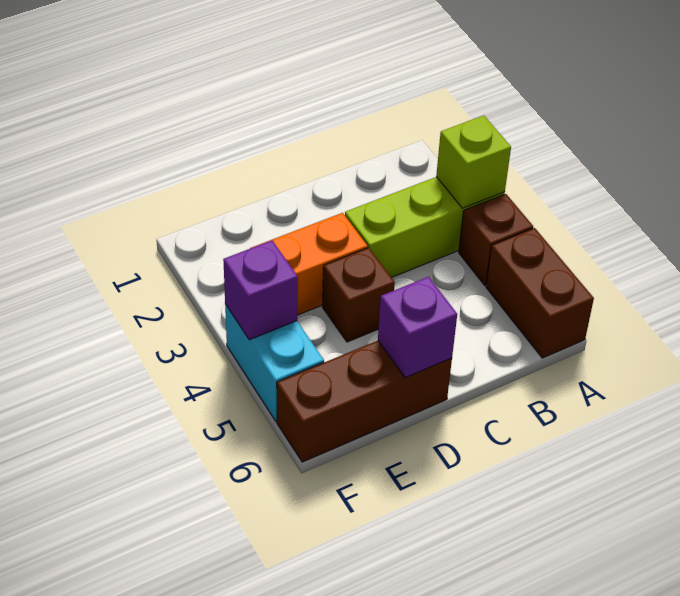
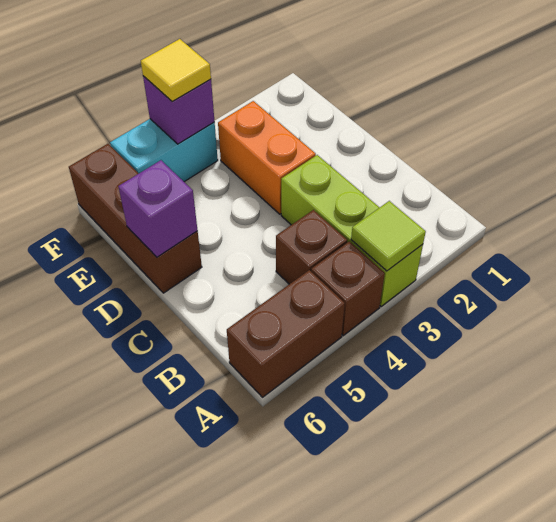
lime 1x1 brick [436,115,511,208] -> lime 1x1 tile [351,201,426,271]
brown 1x1 brick [322,248,395,342] -> brown 1x1 brick moved to [276,210,347,284]
none -> yellow 1x1 tile [141,39,211,102]

